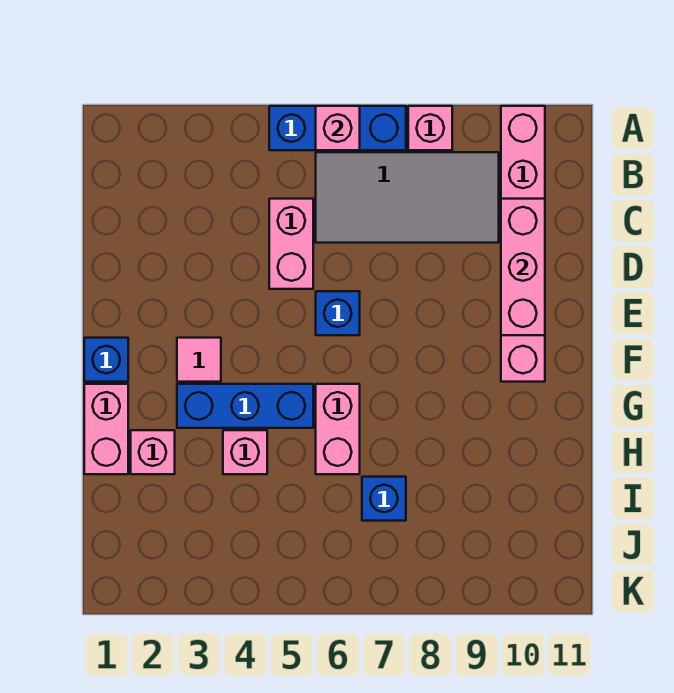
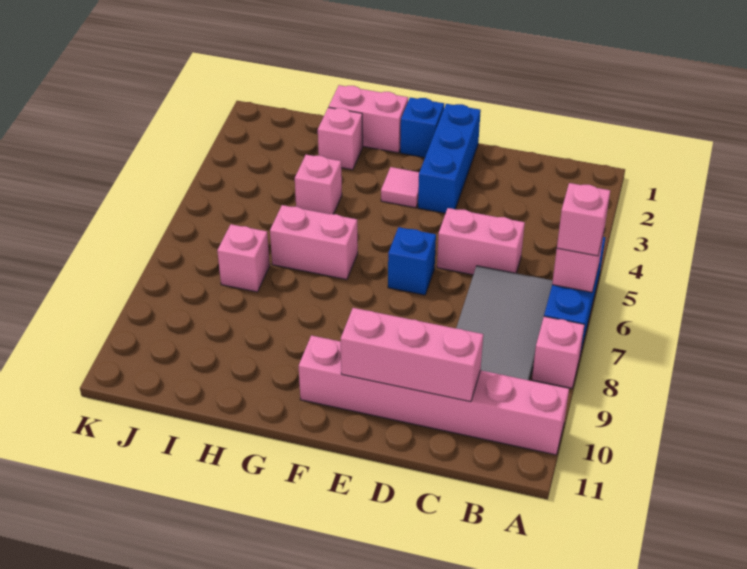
none -> pink 1x1 brick [557,183,610,256]
blue 1x3 brick [177,384,313,428] -> blue 1x3 brick moved to [418,104,481,213]
blue 1x1 brick [362,477,406,521] -> pink 1x1 brick [217,224,270,292]

